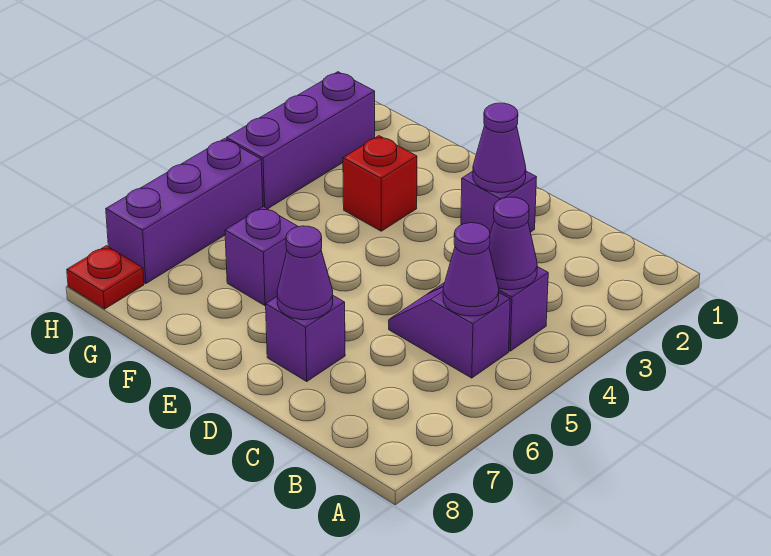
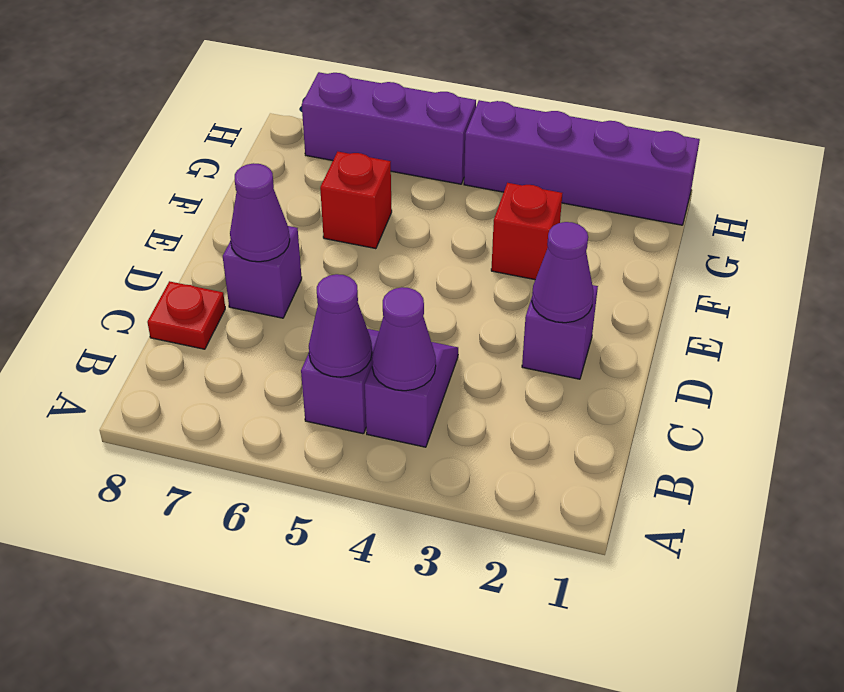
purple 1x1 brick [225,207,298,306] -> red 1x1 brick [320,152,392,249]
purple 1x3 brick [226,72,375,209] -> purple 1x4 brick [464,100,700,225]
red 1x1 plate [67,246,144,309] -> red 1x1 plate moved to [147,281,225,349]

